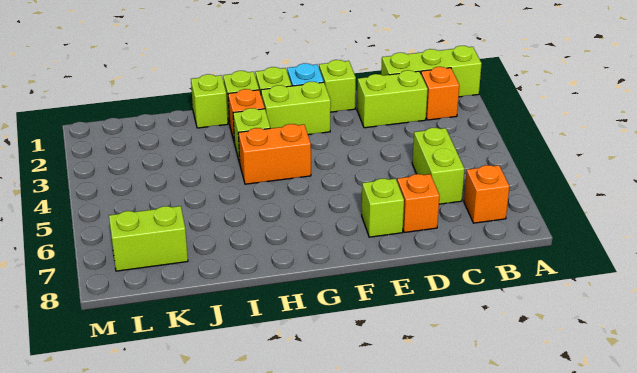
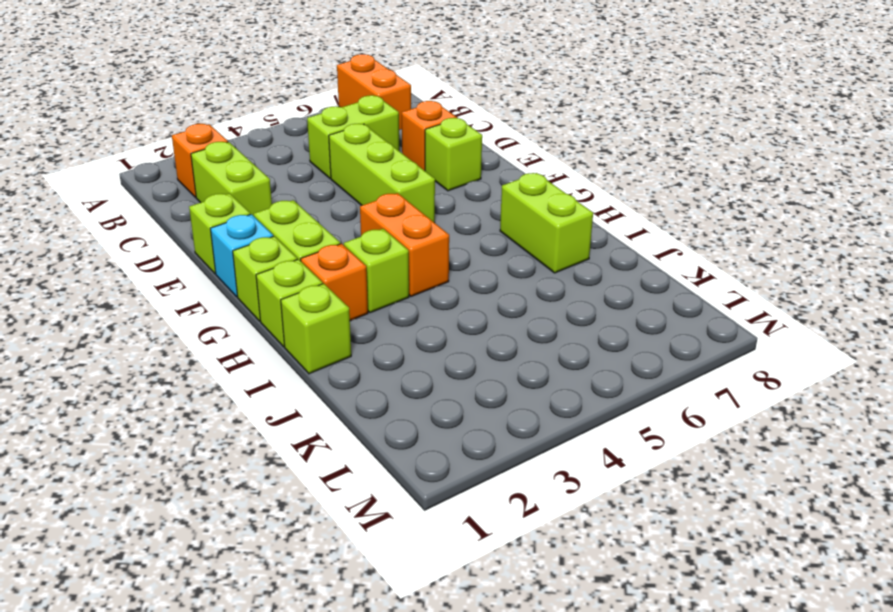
lime 1x3 brick [381,46,482,97] -> lime 1x3 brick moved to [329,124,435,223]
orange 1x1 brick [464,165,510,223] -> orange 1x2 brick [337,54,411,130]
lime 1x2 brick [109,206,188,271] -> lime 1x2 brick moved to [500,173,593,273]

